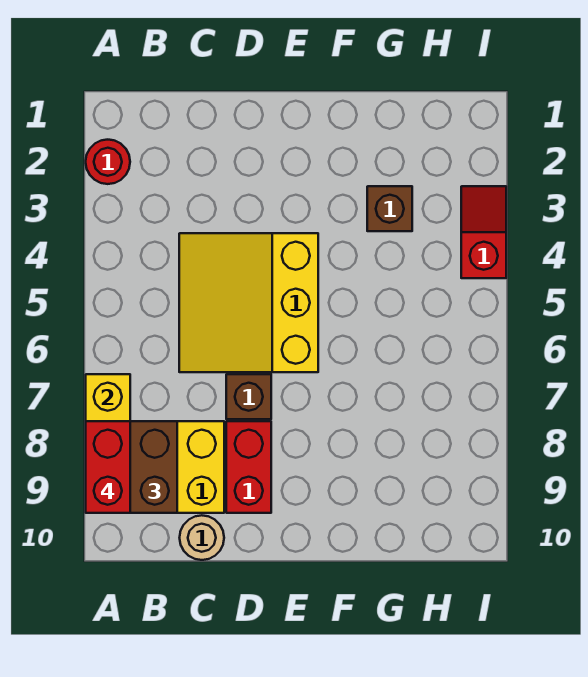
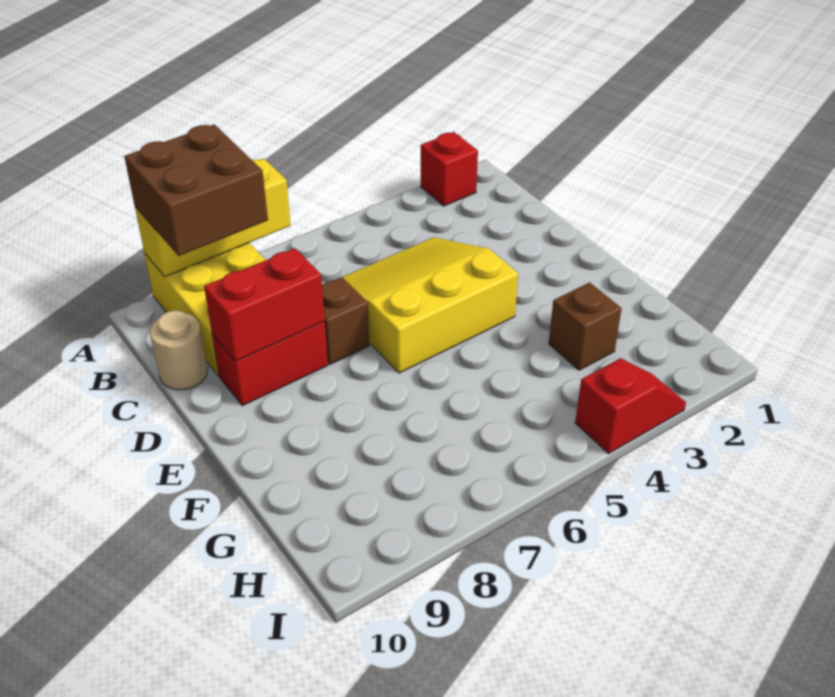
red 1x1 round brick [86,140,130,184] -> red 1x1 brick [421,132,478,206]
red 1x2 brick [86,421,130,513] -> red 1x2 brick moved to [204,248,325,361]

